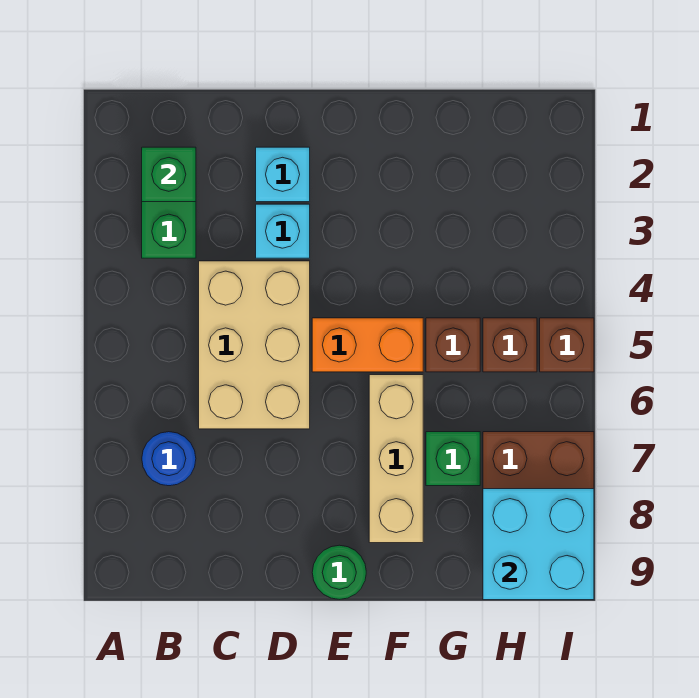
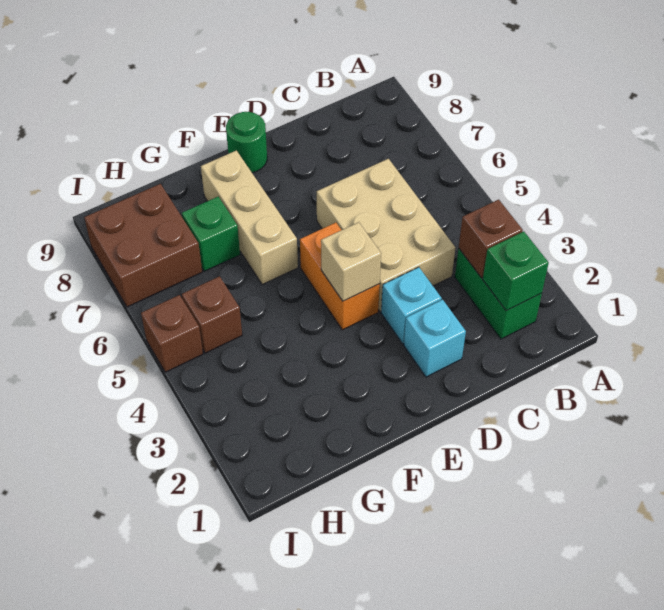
blue 1x1 round brick [142,432,196,486] -> none
none -> tan 1x1 brick [321,222,381,301]
orange 1x2 brick [312,318,423,372] -> orange 1x2 brick turned to [300,223,380,330]
brown 1x1 brick [426,318,480,372] -> brown 1x1 brick moved to [459,200,523,278]
cyan 2x2 brick [483,489,594,600] -> none

